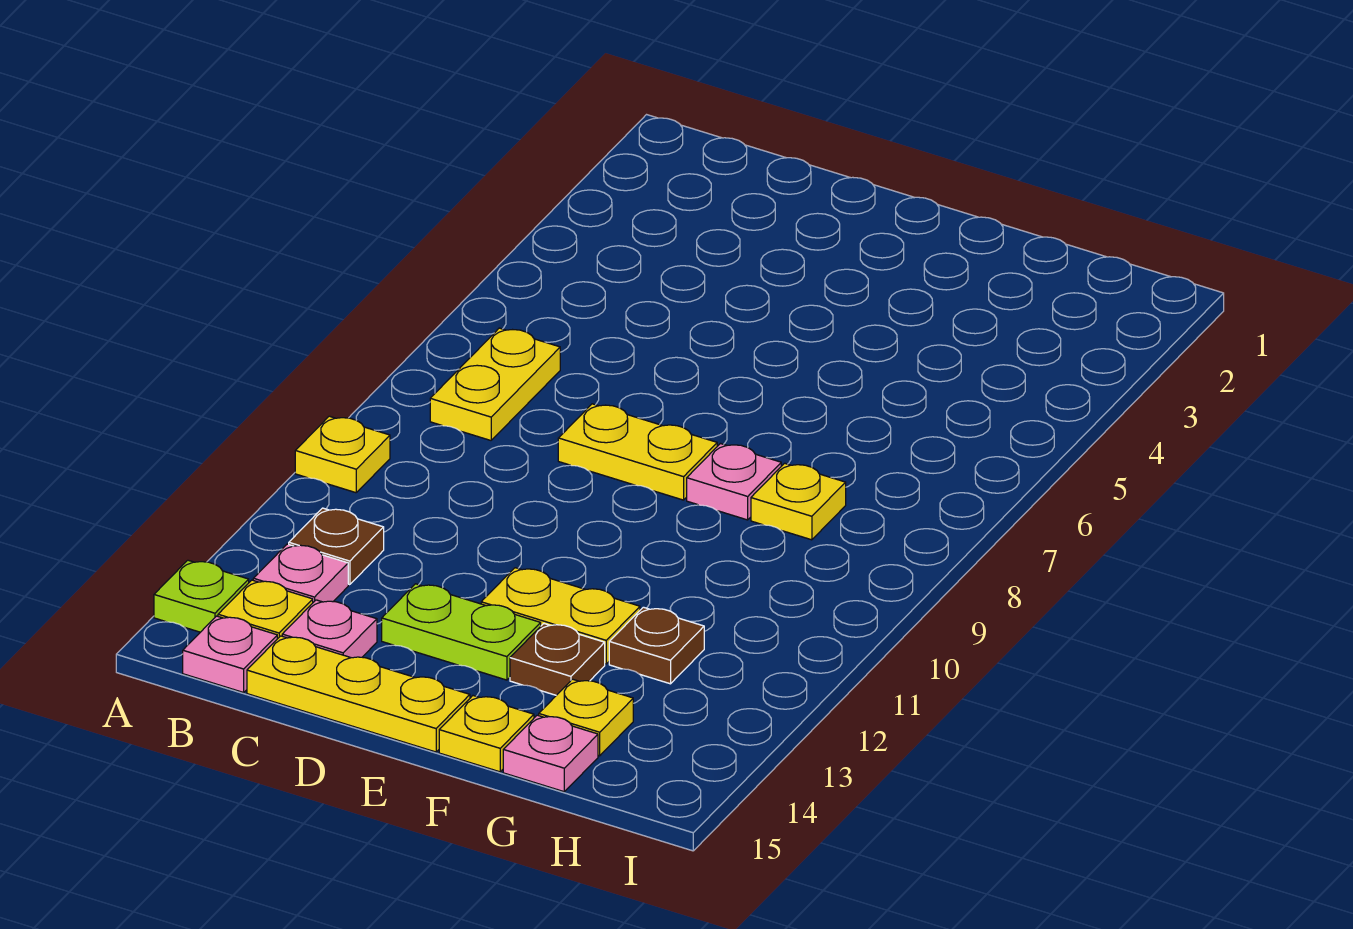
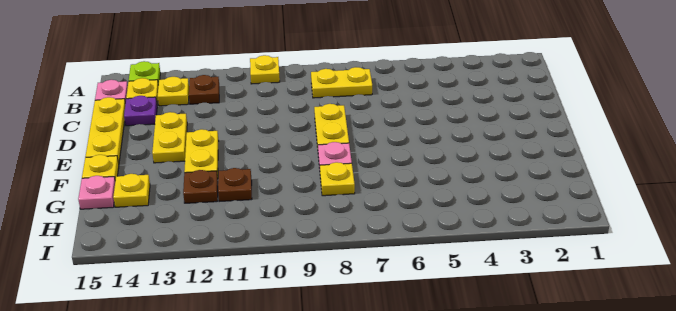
pink 1x1 plate [253,544,348,602] -> yellow 1x1 plate [158,77,189,106]
pink 1x1 plate [282,600,377,658] -> purple 1x1 plate [124,96,157,126]
lime 1x2 plate [382,584,541,680] -> yellow 1x2 plate [152,112,187,163]
brown 1x1 plate [510,624,605,695] -> brown 1x1 plate moved to [218,168,252,202]

